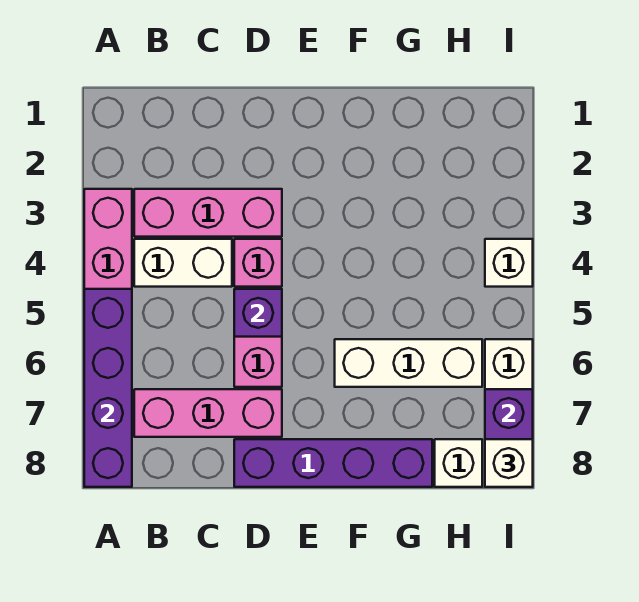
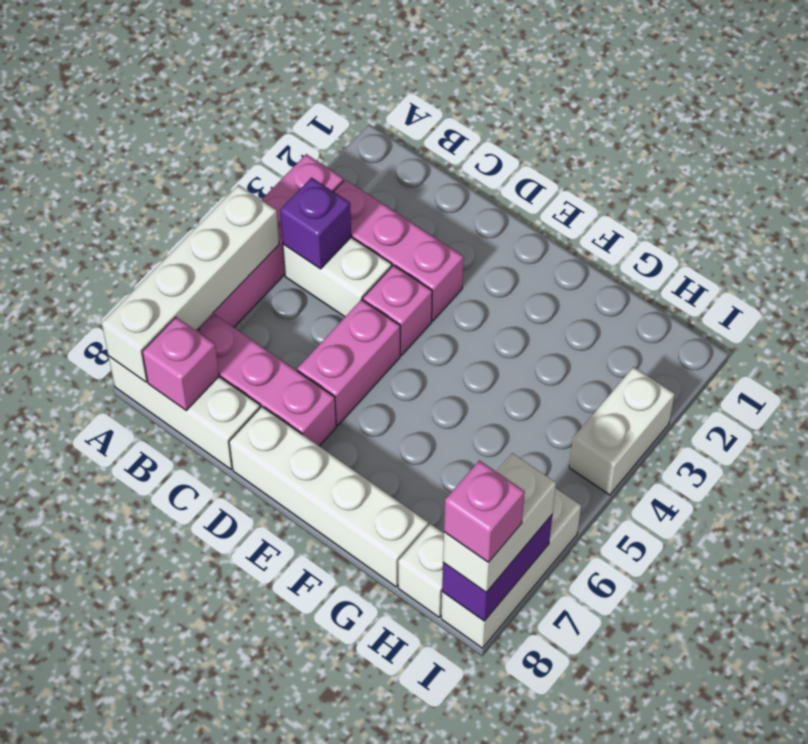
purple 1x4 brick [84,289,132,487] -> white 1x4 brick [102,185,279,382]
none -> pink 1x1 brick [142,317,219,410]
purple 1x1 brick [234,289,282,337] -> purple 1x1 brick moved to [280,178,351,269]
purple 1x4 brick [234,439,432,487] -> white 1x4 brick [229,407,428,587]
white 1x3 brick [335,339,482,387] -> white 1x3 brick moved to [108,356,260,469]
white 1x1 brick [485,239,533,287] -> white 1x2 brick [569,367,675,495]
white 1x1 brick [485,439,533,487] -> white 1x2 brick [443,453,556,592]
none -> pink 1x1 brick [444,460,525,562]

